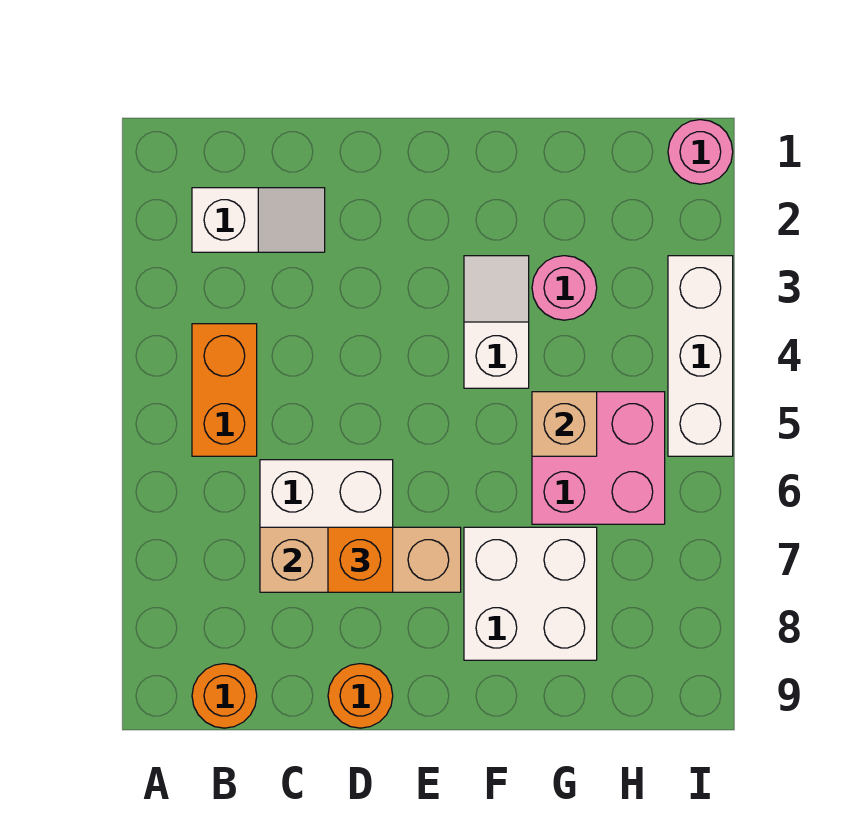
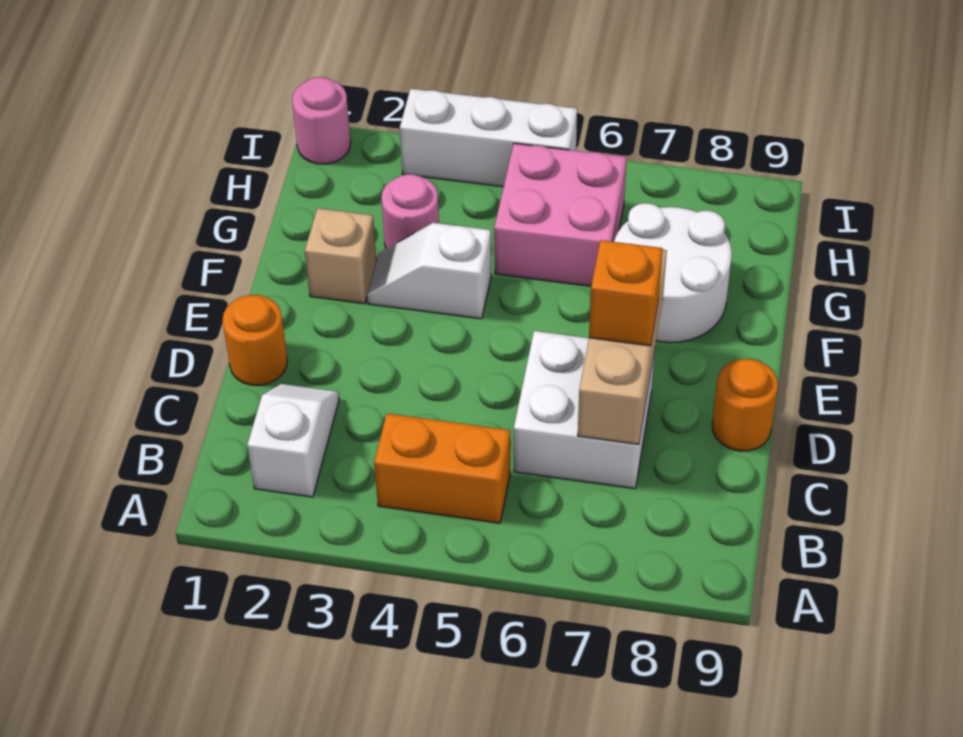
orange 1x1 round brick [192,664,257,728] -> orange 1x1 round brick moved to [223,295,287,385]
white 2x2 brick [464,527,597,660] -> white 2x2 round brick [614,203,732,343]
tan 1x1 brick [532,392,597,456] -> tan 1x1 brick moved to [305,208,376,304]

